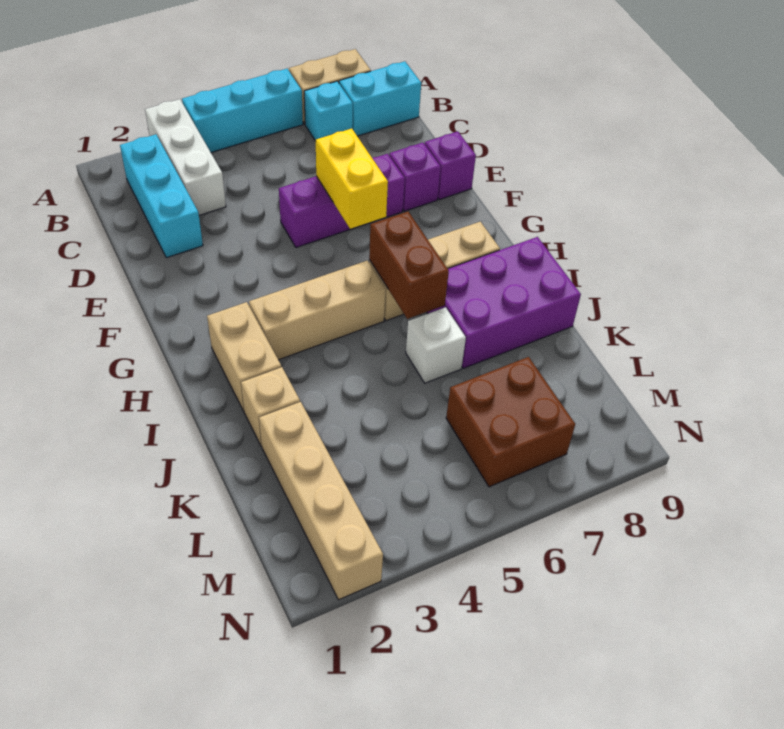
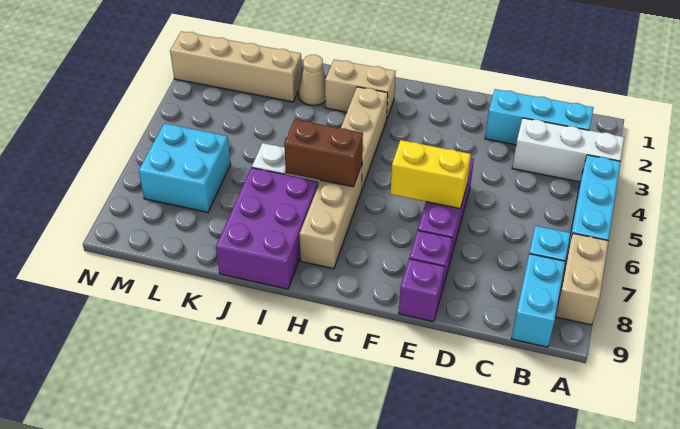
tan 1x1 brick [241,367,300,446] -> tan 1x1 cone [298,55,326,105]
brown 2x2 brick [446,357,575,487] -> cyan 2x2 brick [139,123,231,212]

